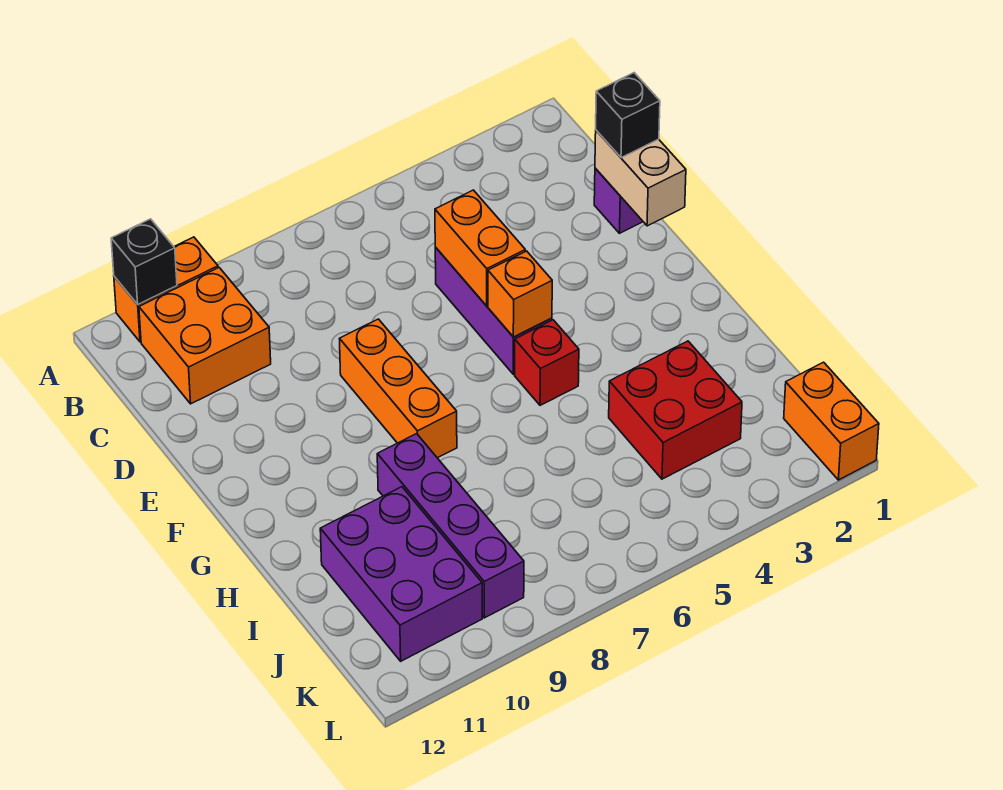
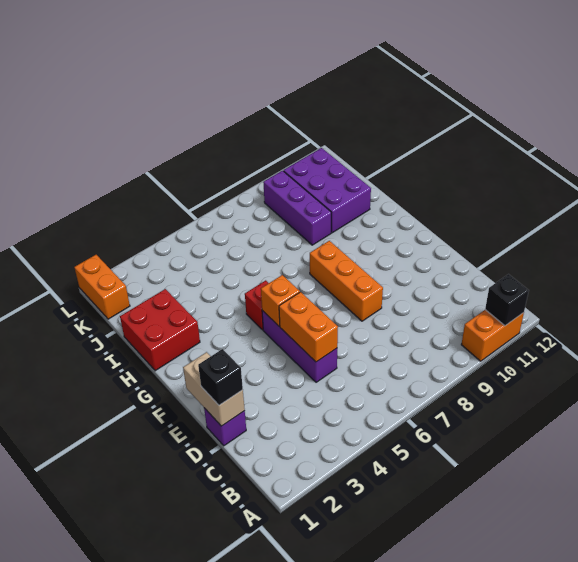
orange 2x2 brick [139,268,271,404] -> none
purple 1x4 brick [377,434,524,618] -> purple 1x3 brick [263,171,331,245]
red 2x2 brick [609,341,742,479] -> red 2x2 brick moved to [120,289,200,371]

